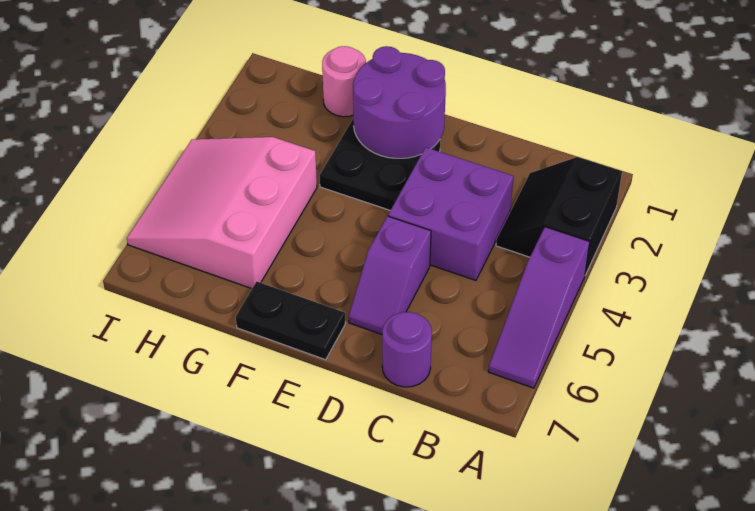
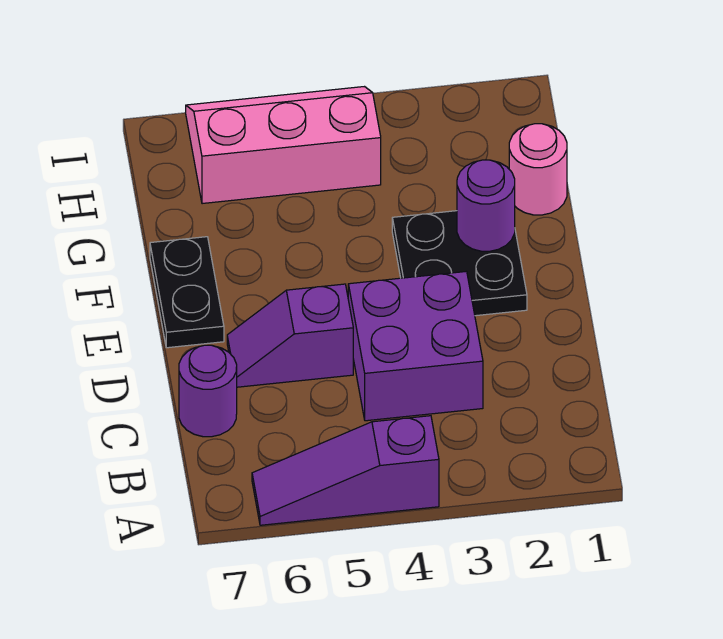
black 2x2 slope [496,157,622,275] -> none
purple 2x2 round brick [353,46,446,158] -> purple 1x1 round brick [457,160,515,251]
pink 3x3 slope [127,137,317,289] -> pink 2x3 slope [186,87,381,204]

